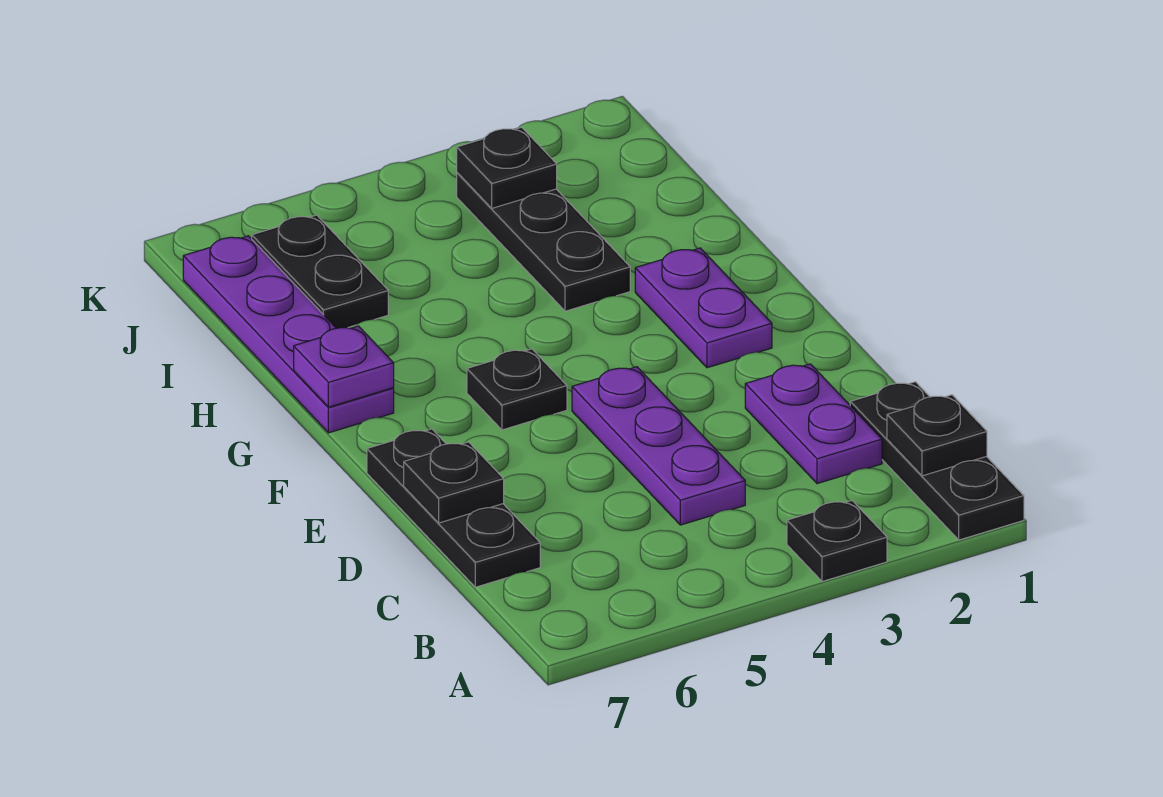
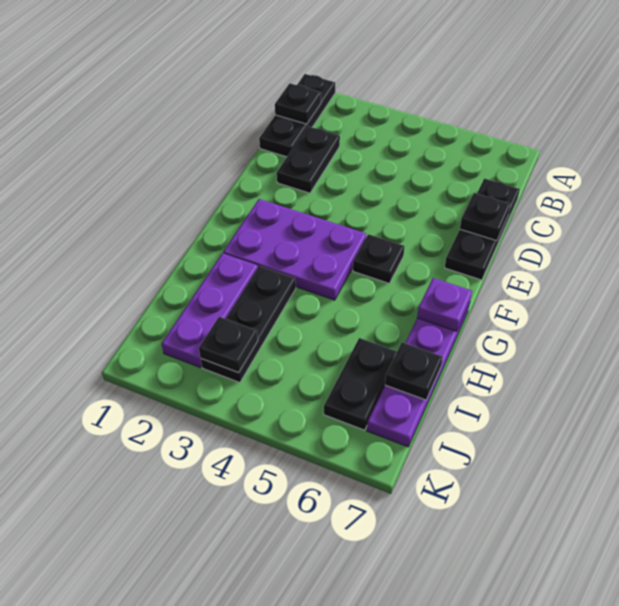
black 1x1 plate [787,501,887,582] -> black 1x1 plate moved to [385,342,443,400]
purple 1x2 plate [745,364,882,484] -> black 1x2 plate [277,126,340,193]
purple 1x3 plate [572,367,745,525] -> purple 1x3 plate moved to [162,253,258,367]
purple 1x2 plate [635,248,772,368] -> purple 2x3 plate [223,199,366,300]

